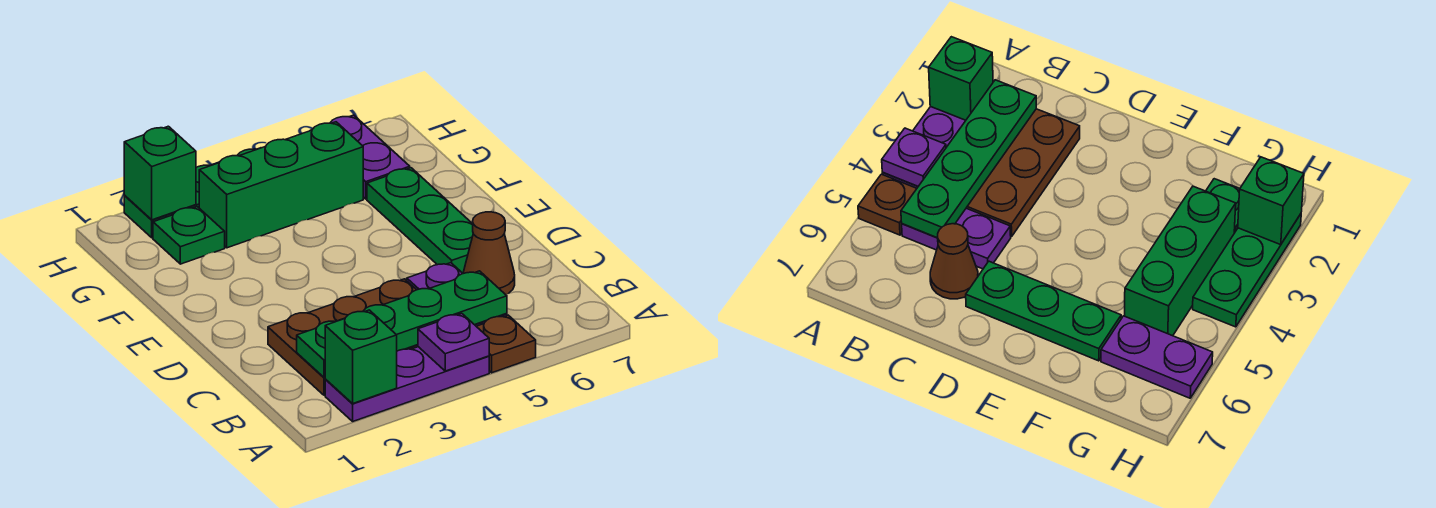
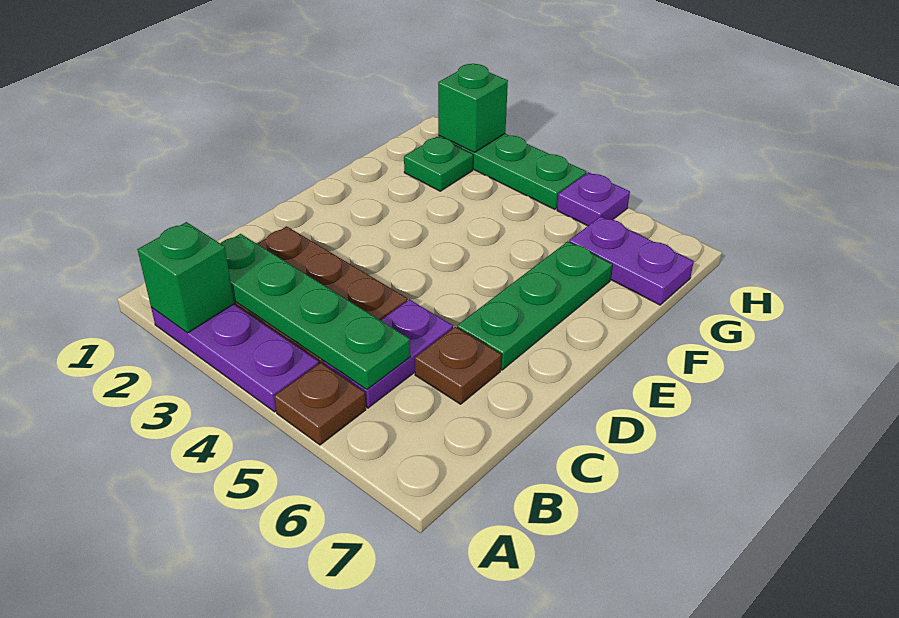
purple 1x1 plate [418,314,489,371] -> purple 1x1 plate moved to [557,172,630,226]
brown 1x1 cone [463,212,515,295] -> brown 1x1 plate [415,327,501,404]
green 1x3 brick [199,122,363,248] -> none
purple 1x2 plate [310,115,410,199] -> purple 1x2 plate turned to [569,216,694,305]

